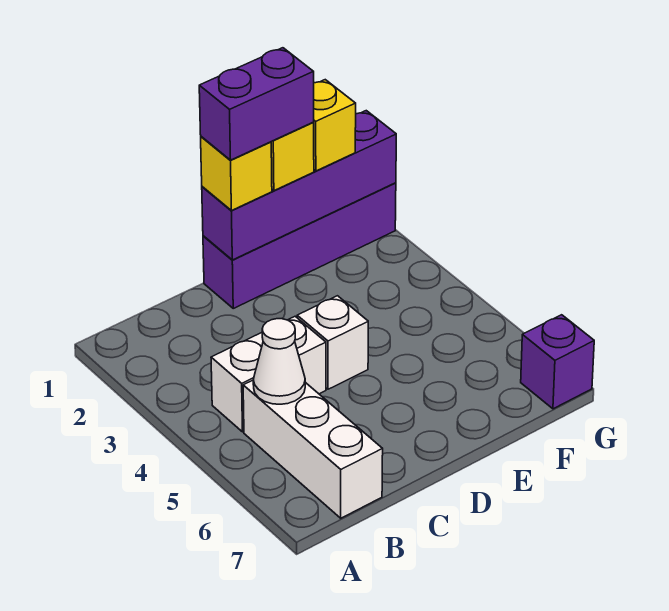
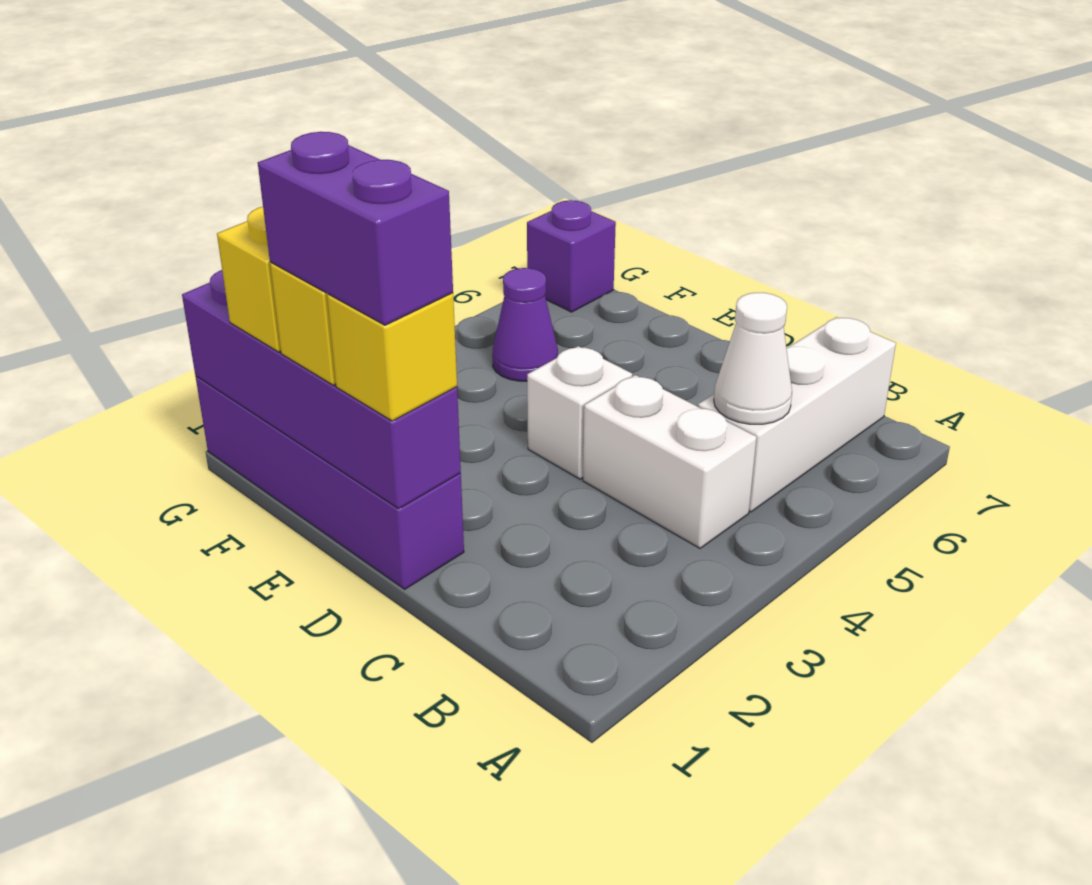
none -> purple 1x1 cone [492,268,558,381]

